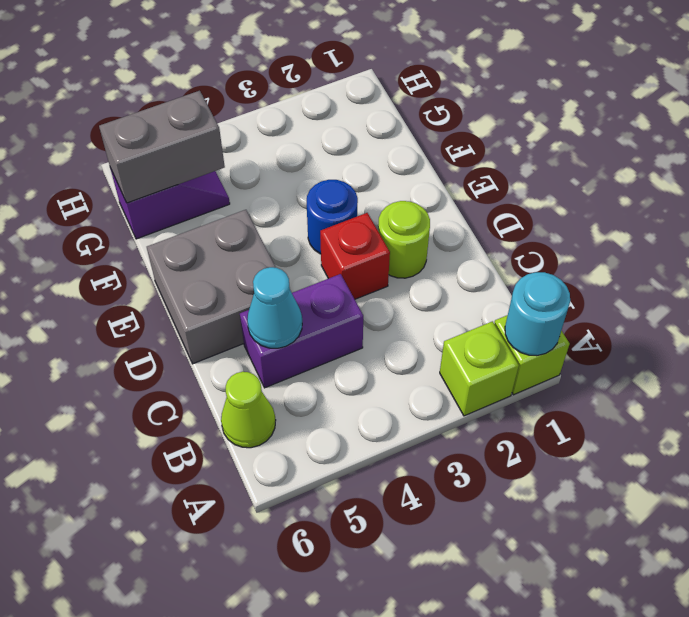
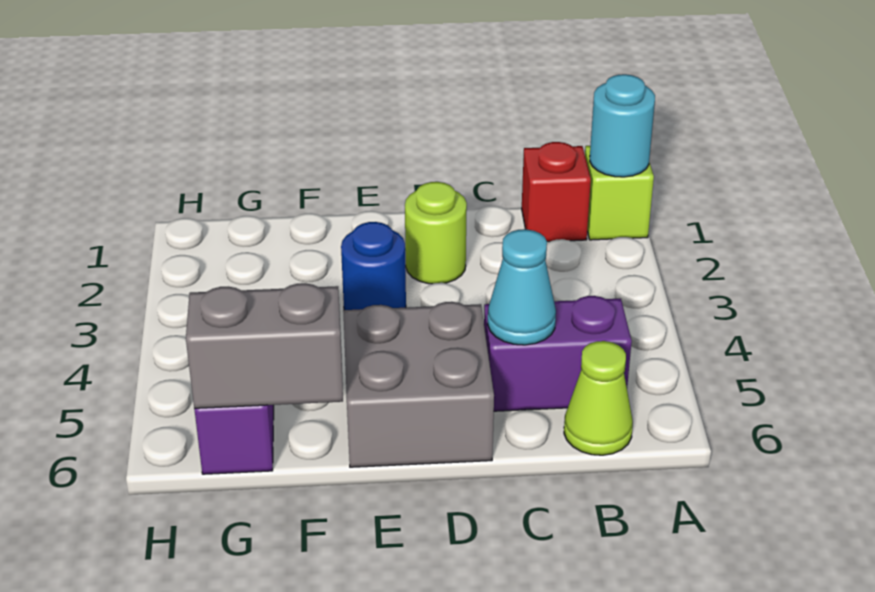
lime 1x1 brick [440,321,519,416] -> none
purple 1x2 brick [240,274,363,388] -> purple 1x2 brick turned to [484,296,632,411]
red 1x1 brick [320,213,390,299] -> red 1x1 brick moved to [522,142,591,242]
grey 1x2 brick [99,91,225,203] -> grey 1x2 brick turned to [186,283,343,408]

